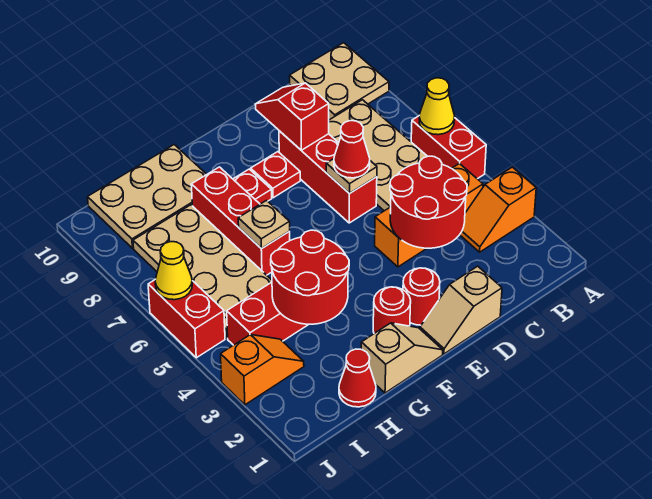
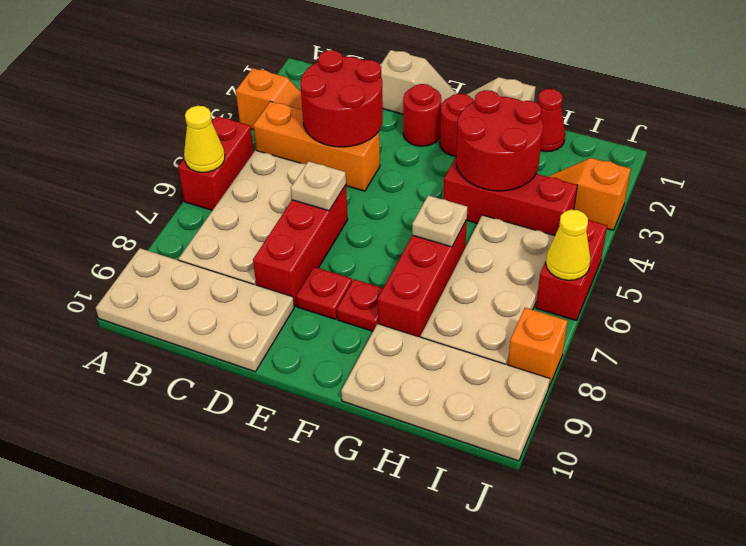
tan 2x2 plate [290,43,389,120] -> tan 2x4 plate [96,248,294,372]
red 1x1 cone [334,121,370,178] -> none
red 1x2 slope [255,83,329,150] -> none
tan 2x3 plate [88,145,207,248] -> tan 2x4 plate [341,324,550,461]
none -> orange 1x1 brick [508,308,568,386]

